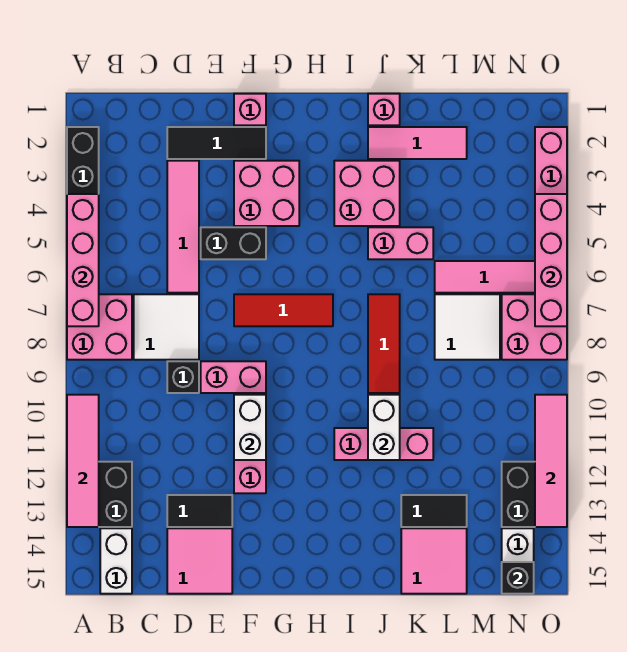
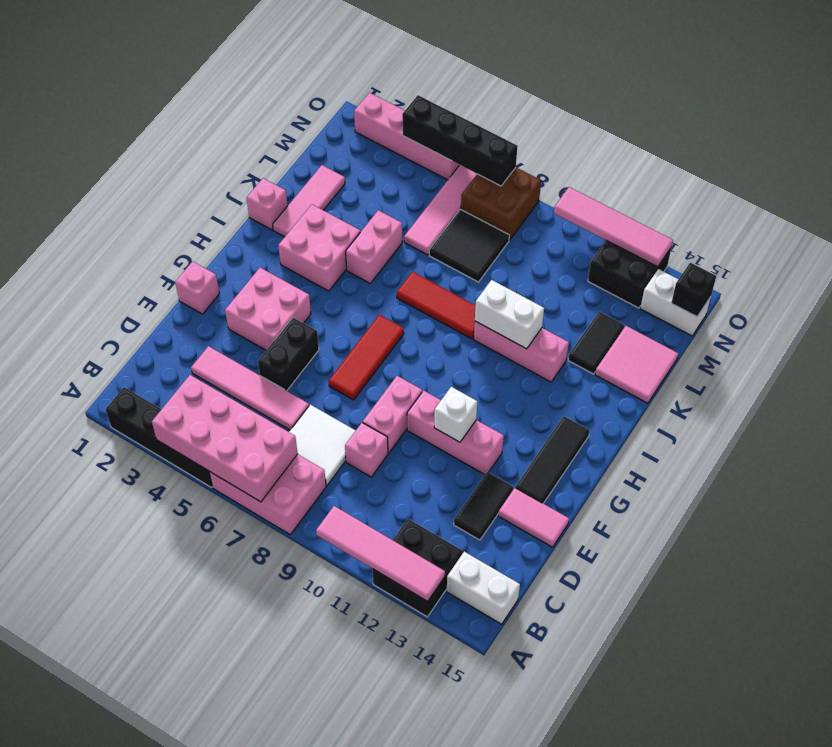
pink 1x4 brick [67,194,99,326] -> pink 2x4 brick [152,375,298,502]
pink 2x2 brick [67,294,132,360] -> pink 2x3 brick [209,454,326,535]
black 1x3 tile [167,127,266,159] -> black 1x3 tile moved to [515,416,590,503]
black 1x1 brick [167,361,199,393] -> pink 1x1 brick [345,423,388,477]
pink 2x2 tile [167,528,232,594] -> pink 1x2 tile [498,488,569,547]
white 1x2 brick [234,395,266,460] -> white 1x1 brick [434,387,477,442]
pink 1x3 brick [334,428,433,460] -> pink 1x3 brick turned to [474,321,569,382]
white 2x2 tile [435,294,500,360] -> black 2x2 tile [429,209,509,282]
pink 2x2 brick [502,294,567,360] -> brown 2x2 brick [461,168,541,240]
pink 1x4 brick [535,194,567,326] -> black 1x4 brick [402,95,518,186]

